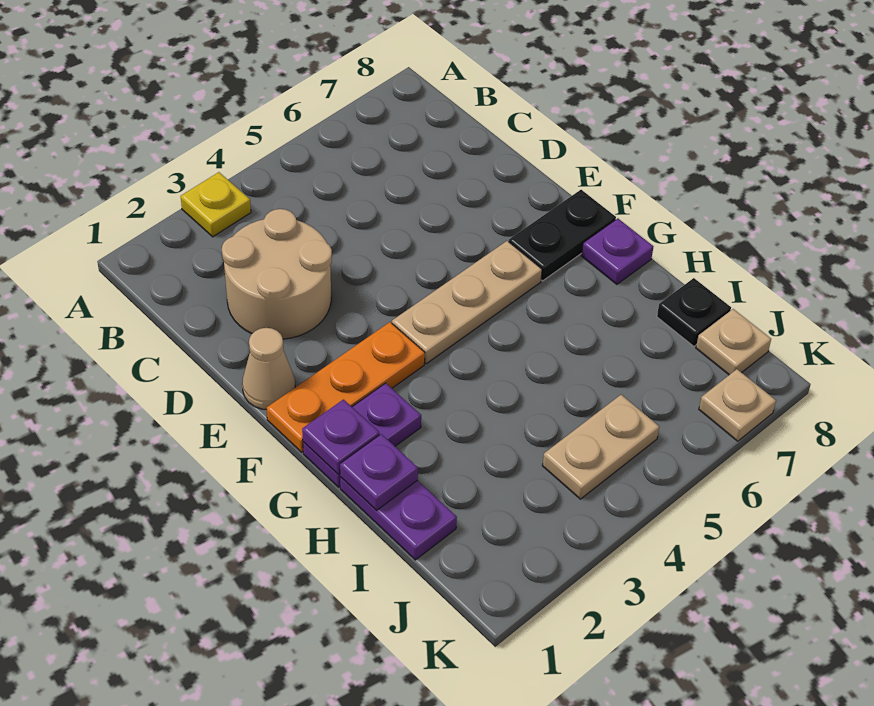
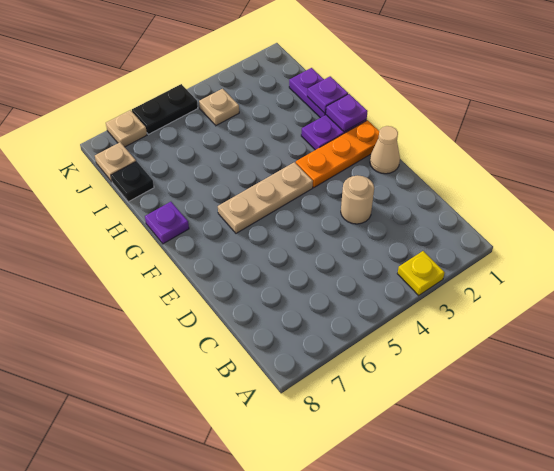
tan 2x2 round brick [222,209,332,339] -> tan 1x1 round brick [341,176,374,224]
black 1x2 plate [509,190,616,281] -> black 1x2 plate moved to [132,84,198,134]
tan 1x2 plate [542,395,659,499] -> tan 1x1 plate [199,89,239,126]

